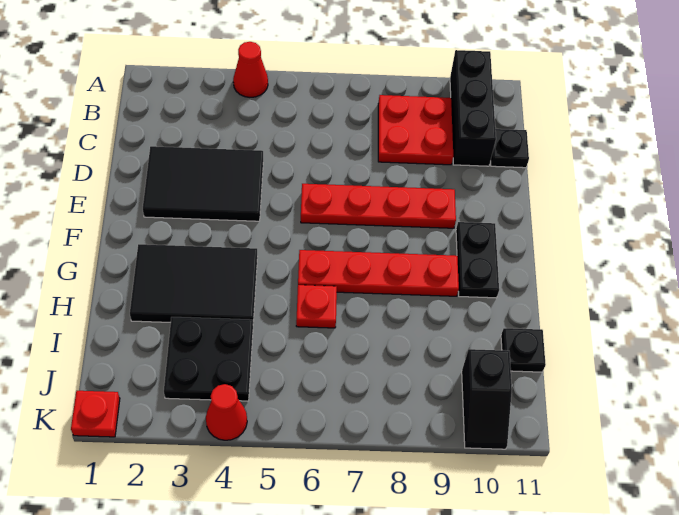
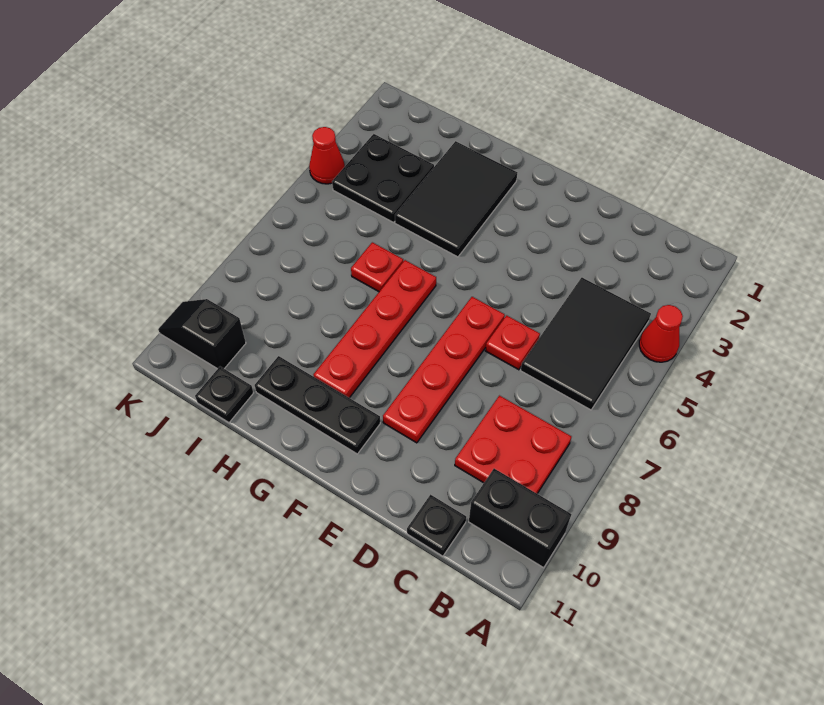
black 1x3 brick [450,50,496,166] -> black 1x2 brick [469,469,571,568]
black 2x3 tile [143,146,263,221] -> black 2x3 tile moved to [521,278,651,410]
black 1x2 plate [456,222,499,298] -> black 1x3 plate [255,356,380,454]
red 1x1 plate [71,391,120,437] -> red 1x1 plate moved to [485,315,540,370]

